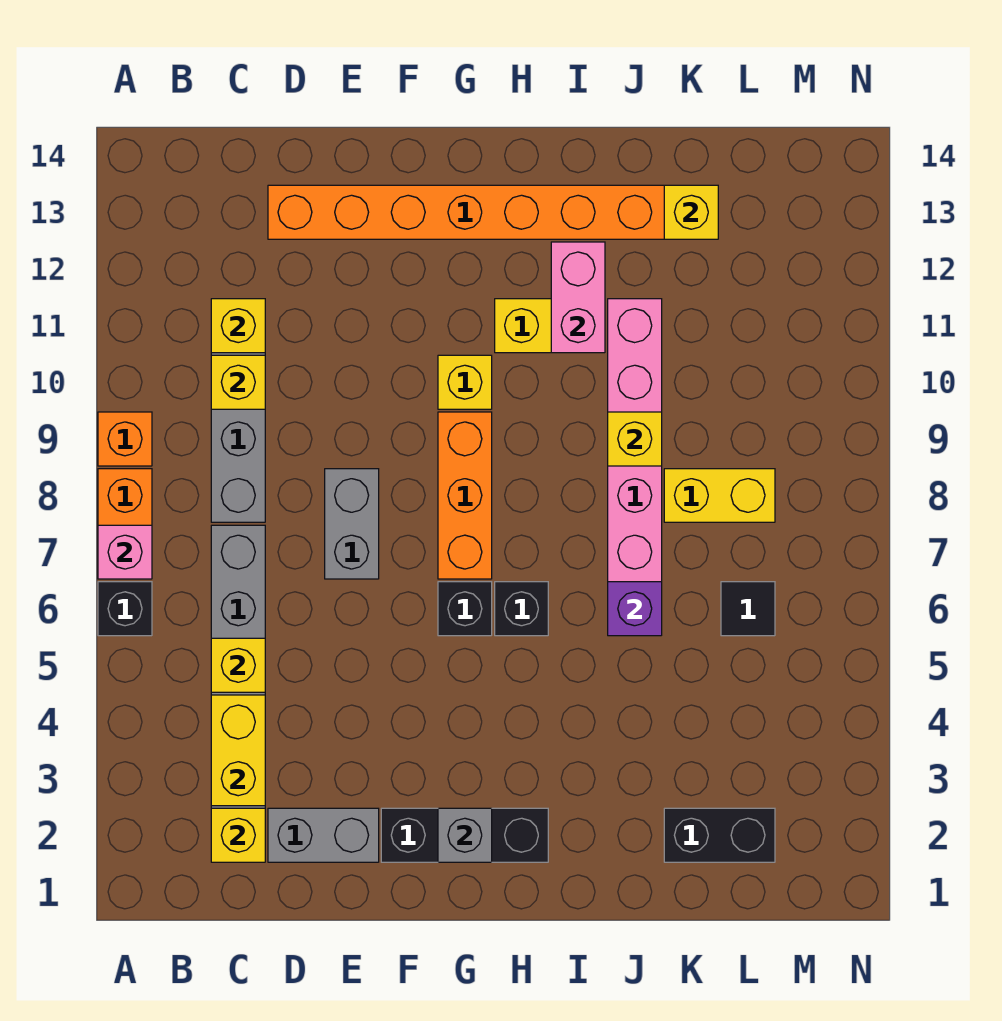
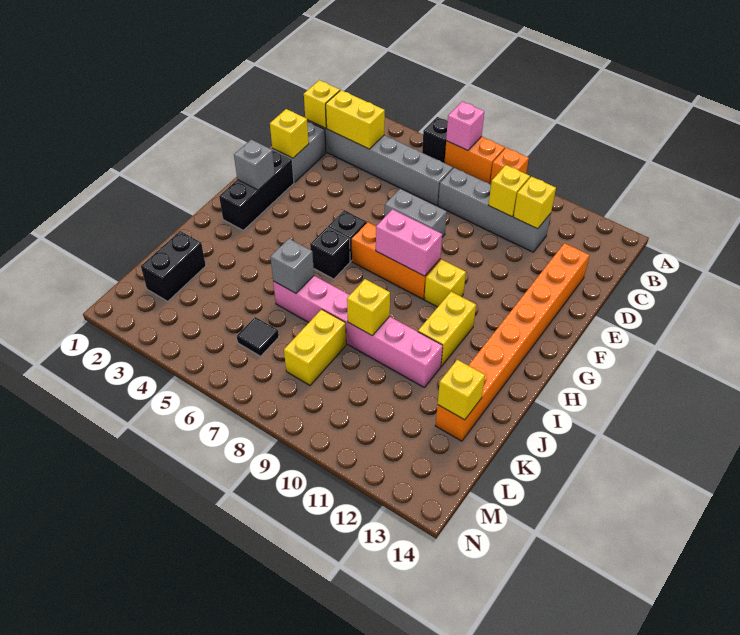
yellow 1x1 brick [211,638,265,692] -> yellow 1x1 brick moved to [270,109,309,158]
pink 1x2 brick [551,242,605,353] -> pink 1x2 brick moved to [376,209,442,276]
purple 1x1 brick [608,582,662,636] -> grey 1x1 brick [270,239,314,293]

